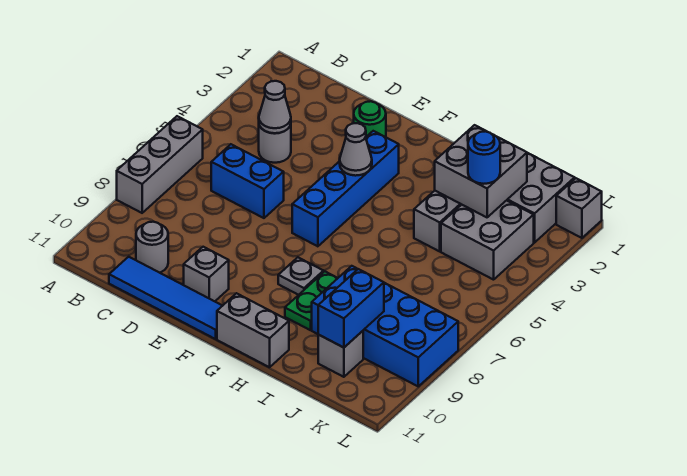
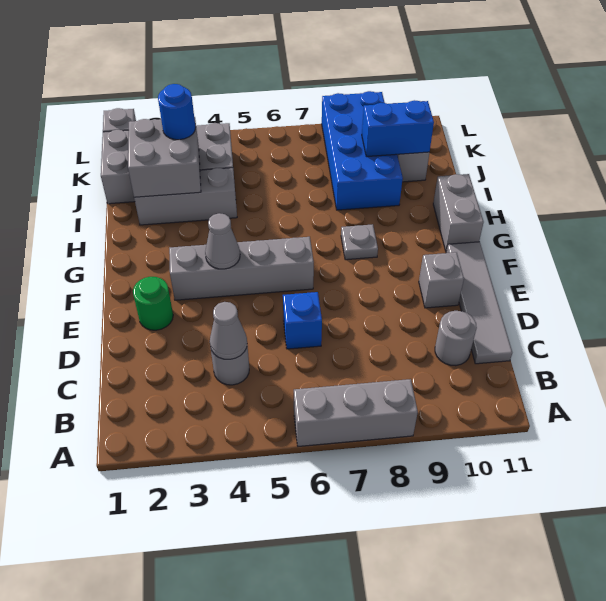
blue 1x2 brick [211,144,284,218] -> blue 1x1 brick [283,292,322,349]
blue 1x4 tile [109,257,222,339] -> grey 1x4 tile [446,242,512,364]
blue 1x4 brick [292,131,399,246] -> grey 1x4 brick [169,237,314,300]
green 1x2 plate [285,272,338,330] -> none

